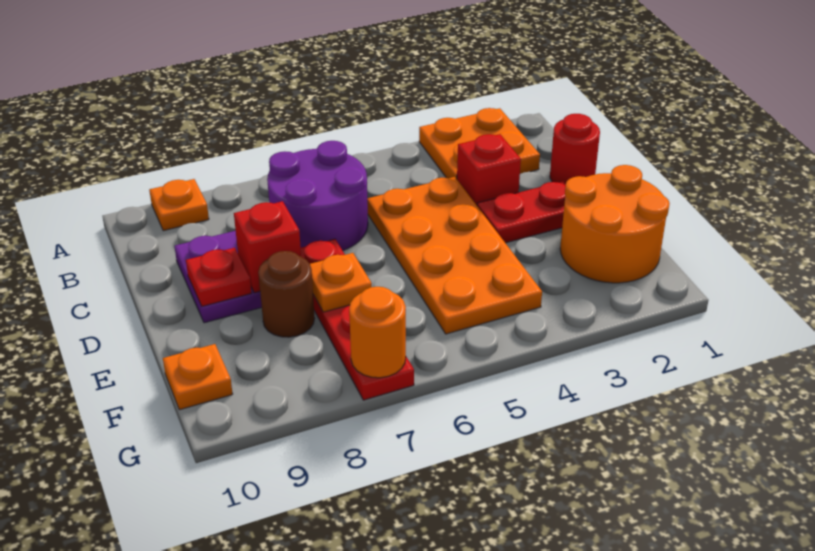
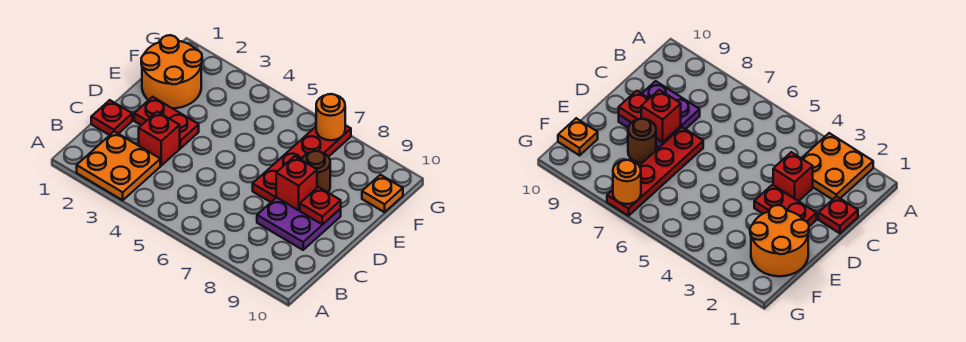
orange 1x1 plate [149,179,209,231] -> none
purple 2x2 round brick [267,141,368,251] -> none
red 1x1 round brick [550,114,600,184] -> red 1x1 plate [91,100,132,135]
orange 2x4 plate [367,177,542,334] -> none
orange 1x1 plate [310,253,372,312] -> none

